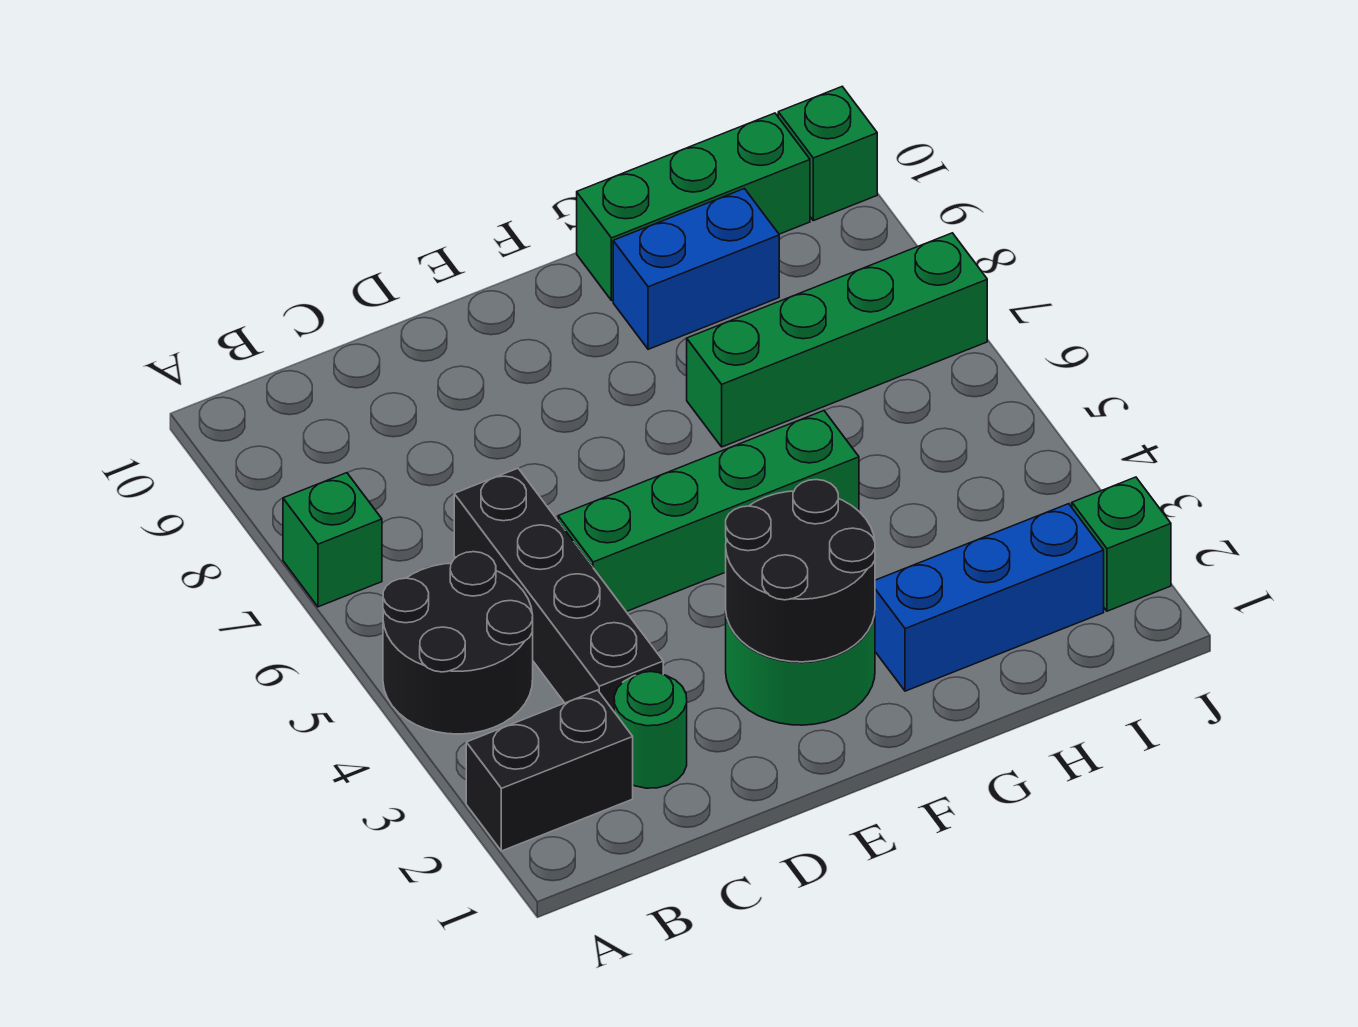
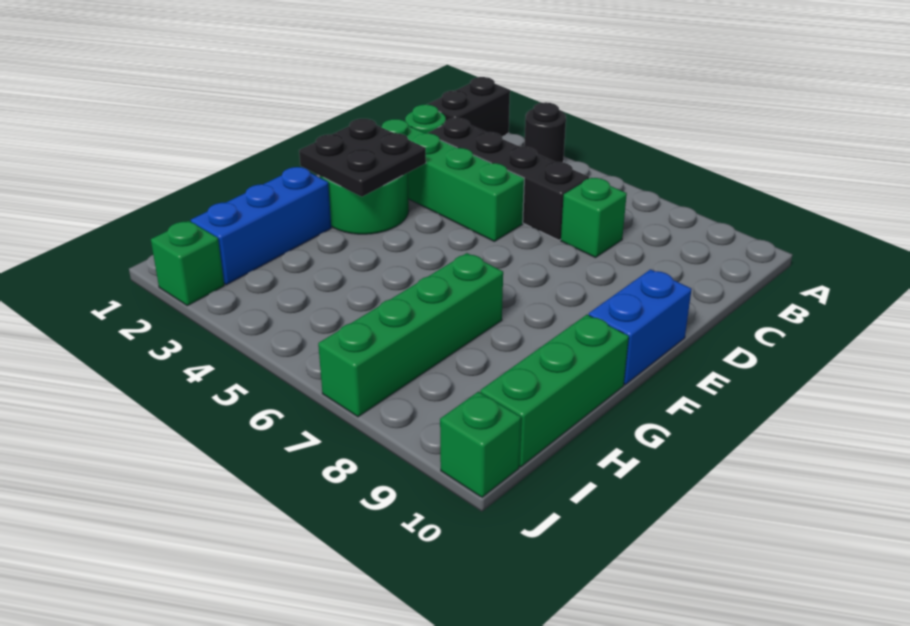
black 2x2 round brick [383,552,533,734] -> black 1x1 round brick [524,102,566,162]
green 1x1 brick [283,473,382,607] -> green 1x1 brick moved to [561,178,627,258]
green 1x4 brick [558,411,859,612] -> green 1x4 brick turned to [382,119,524,241]
black 2x2 round brick [726,480,875,662] -> black 2x2 plate [299,119,426,197]
blue 1x2 brick [613,189,779,349] -> blue 1x2 brick moved to [589,269,692,385]

